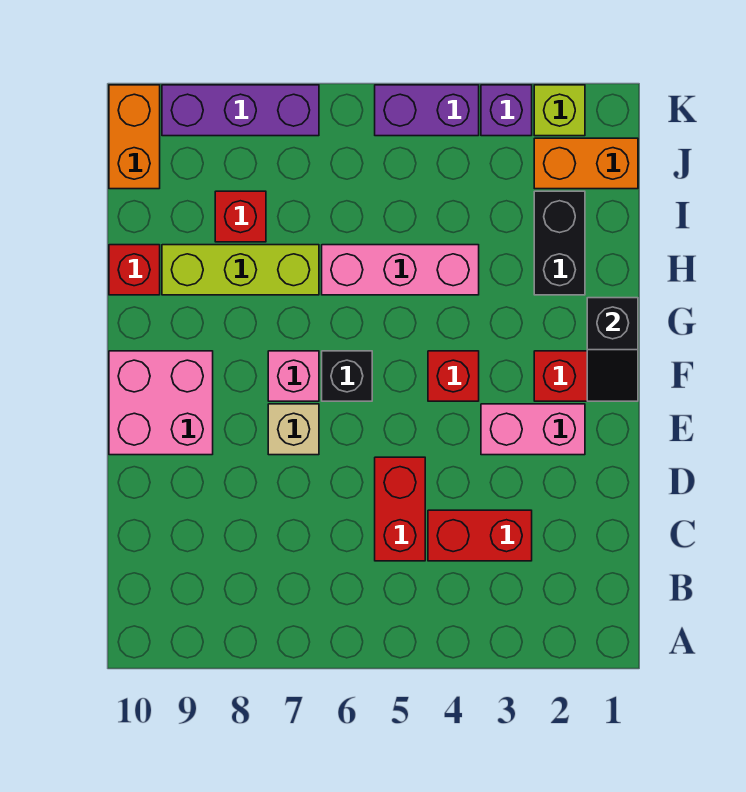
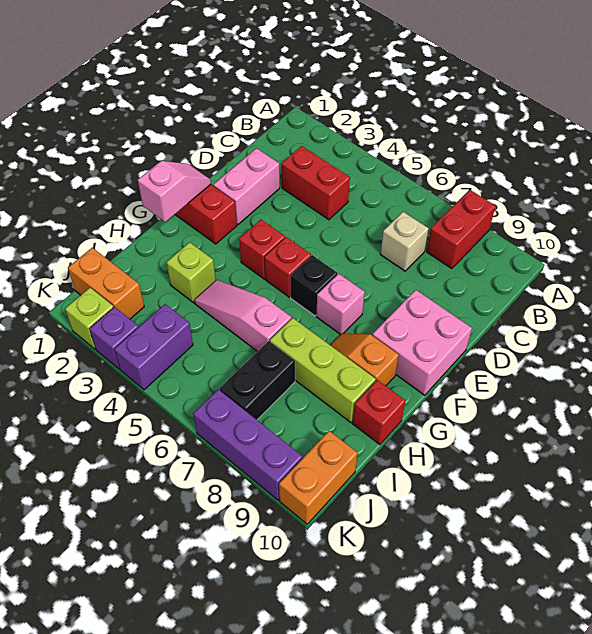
red 1x2 brick [375,457,425,561] -> red 1x2 brick moved to [427,190,495,269]
pink 1x2 brick [481,404,585,455] -> pink 1x2 brick turned to [213,148,280,224]
tan 1x1 brick [268,404,319,455] -> tan 1x1 brick moved to [380,212,429,271]
black 1x2 slope [587,298,638,401] -> pink 1x2 slope [138,161,211,222]
none -> orange 1x2 slope [331,333,399,386]
black 1x2 brick [534,191,585,295] -> black 1x2 brick moved to [220,341,295,420]
none -> lime 1x1 brick [167,242,216,303]
pink 1x3 brick [322,245,479,295] -> pink 1x3 slope [194,280,291,352]
red 1x1 brick [215,191,266,242] -> red 1x1 brick moved to [265,237,311,297]
purple 1x2 brick [375,85,479,136] -> purple 1x2 brick turned to [114,304,193,390]

